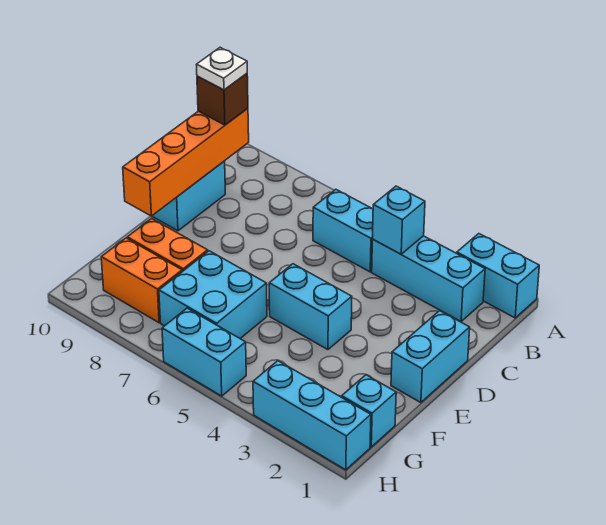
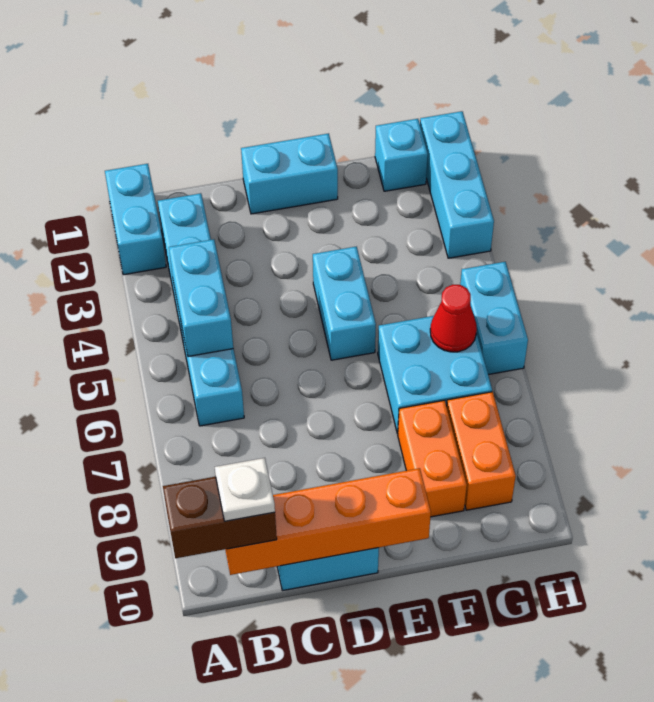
cyan 1x1 brick [373,186,425,254] -> cyan 1x2 brick [169,239,233,356]
brown 1x1 brick [197,74,248,125] -> brown 1x2 brick [163,477,277,558]
none -> red 1x1 cone [430,285,477,352]

